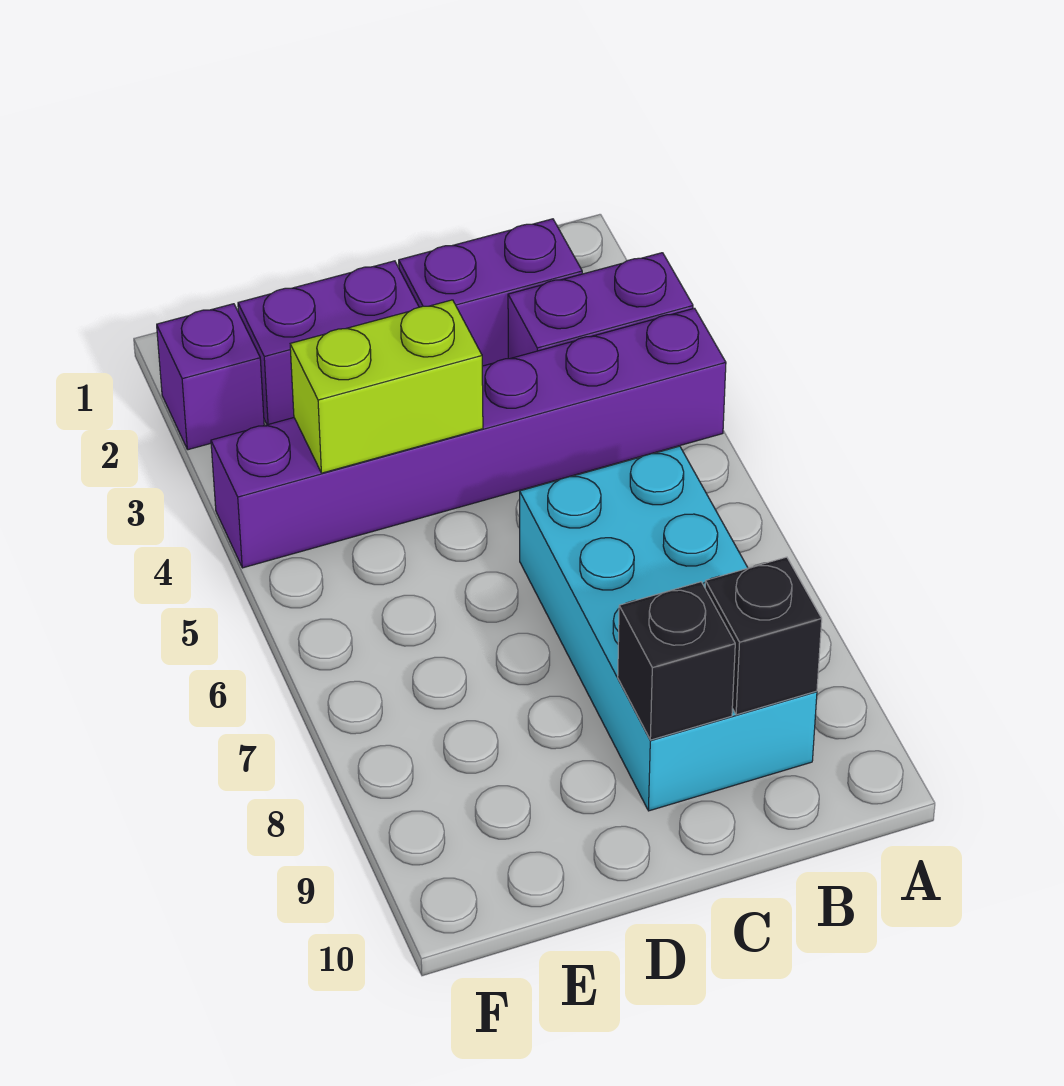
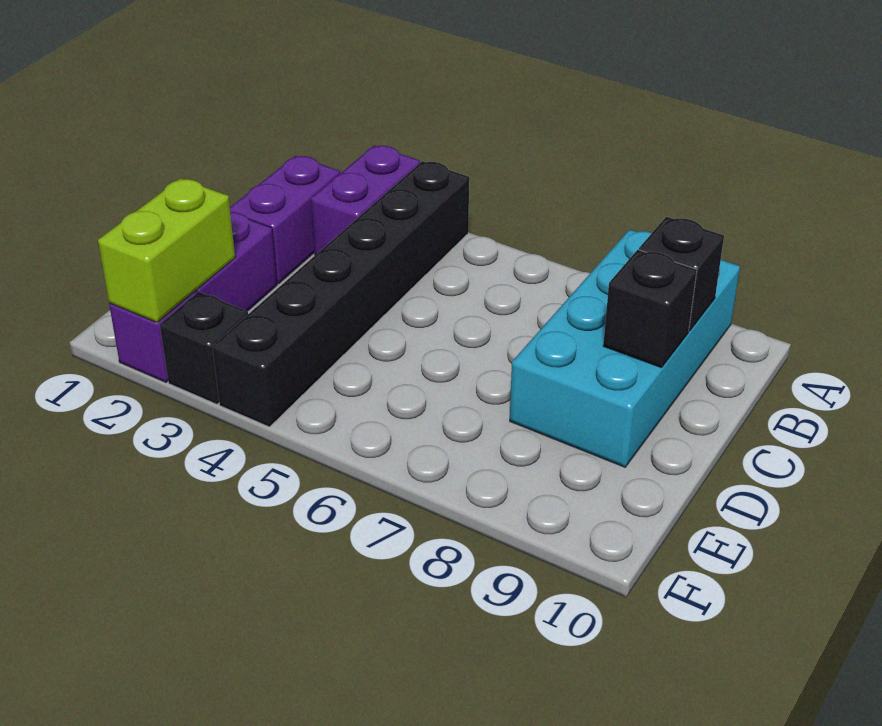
purple 1x6 brick [211,308,726,568] -> black 1x6 brick [212,161,469,427]
cyan 2x4 brick [520,446,817,811] -> cyan 2x4 brick turned to [510,230,740,467]
lime 1x2 brick [290,300,483,473] -> lime 1x2 brick moved to [98,178,235,322]
none -> black 1x1 brick [160,292,248,404]

